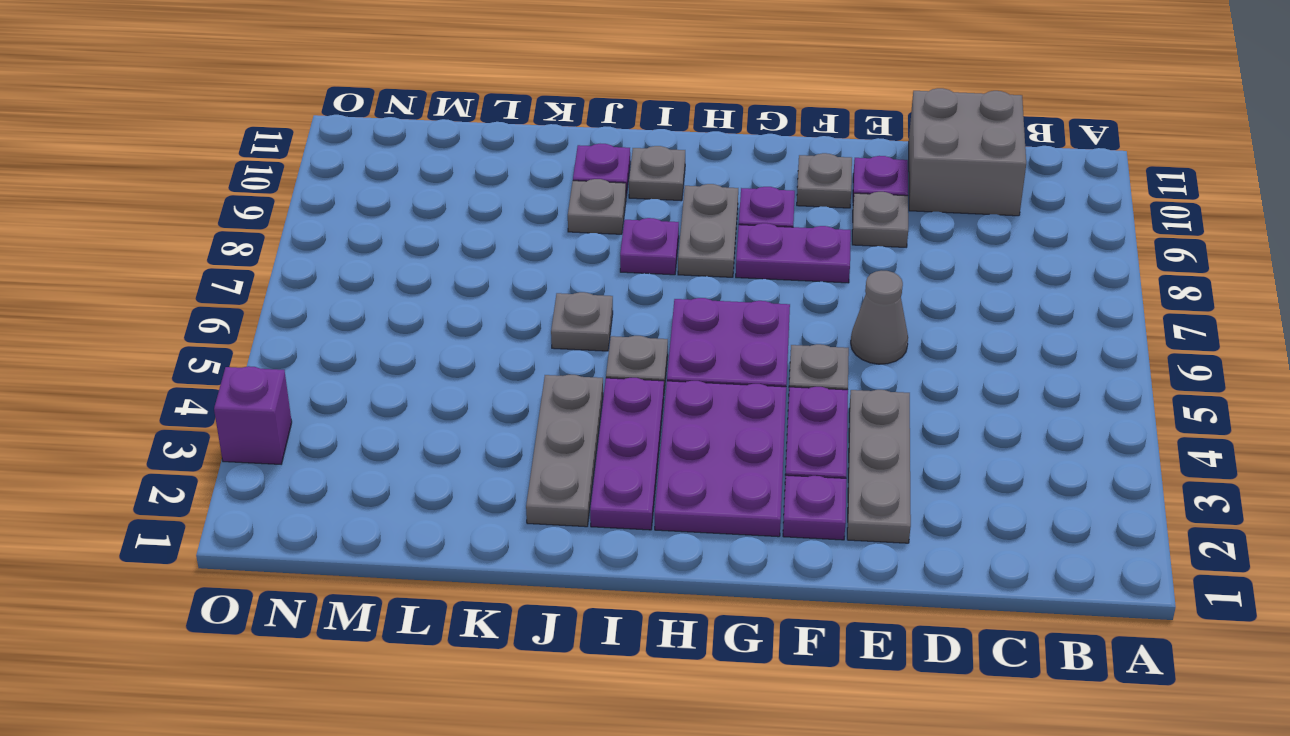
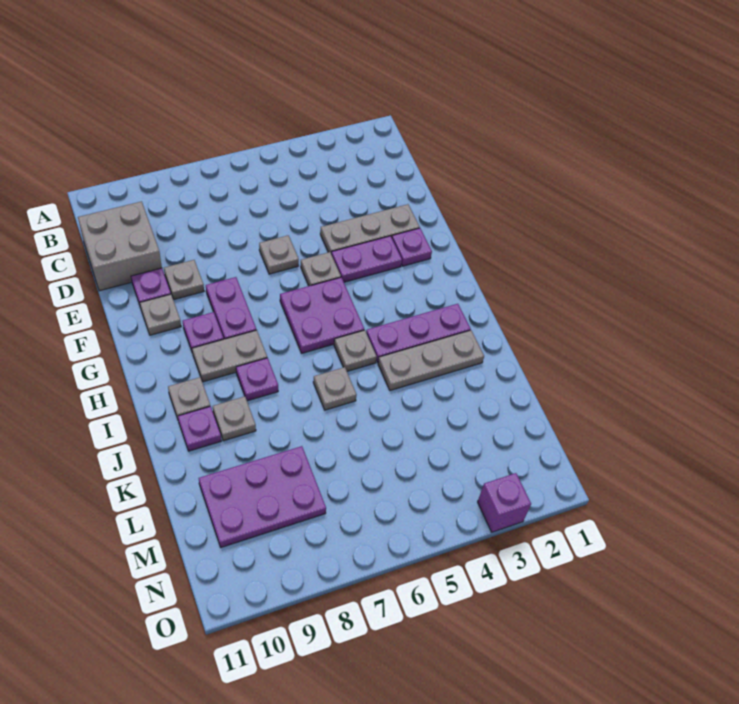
grey 1x1 cone [851,271,908,364] -> grey 1x1 plate [259,235,299,274]
purple 2x3 plate [655,381,786,537] -> purple 2x3 plate moved to [199,446,326,547]

